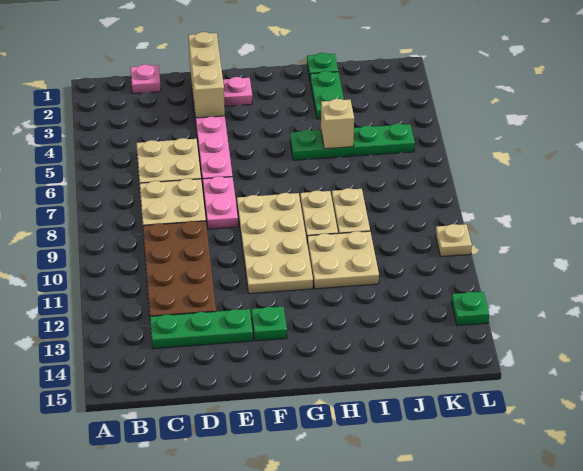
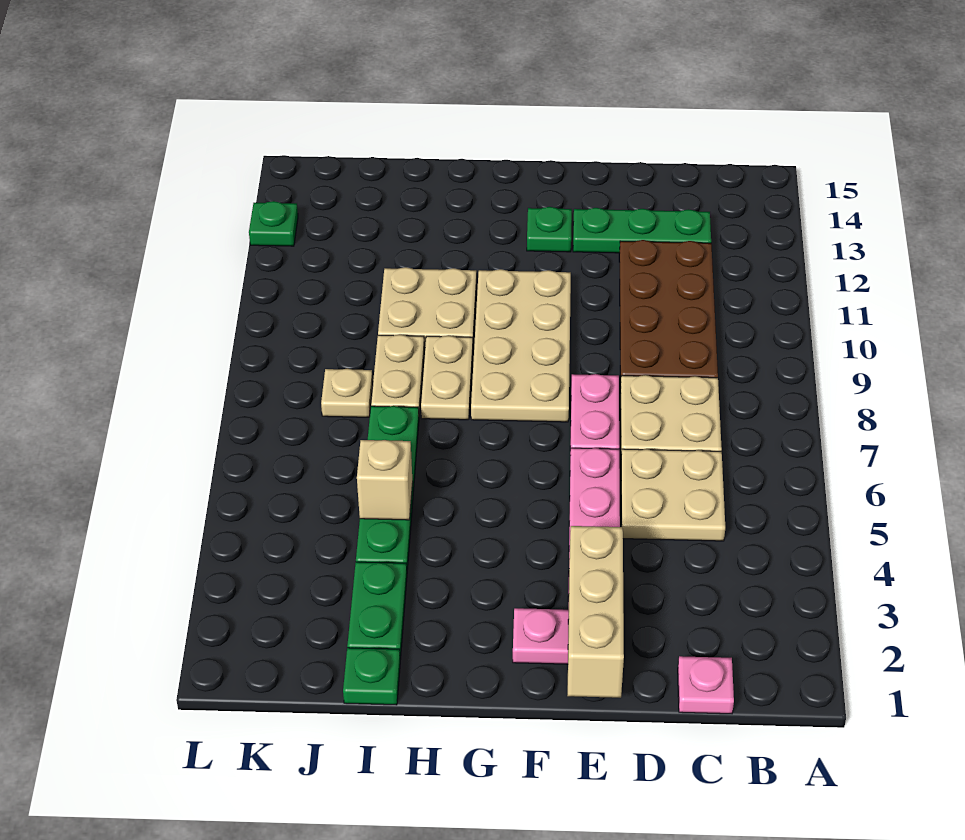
green 1x4 plate [290,124,415,160] -> green 1x4 plate turned to [356,406,419,569]
tan 1x1 plate [436,224,472,257] -> tan 1x1 plate moved to [321,368,373,417]

